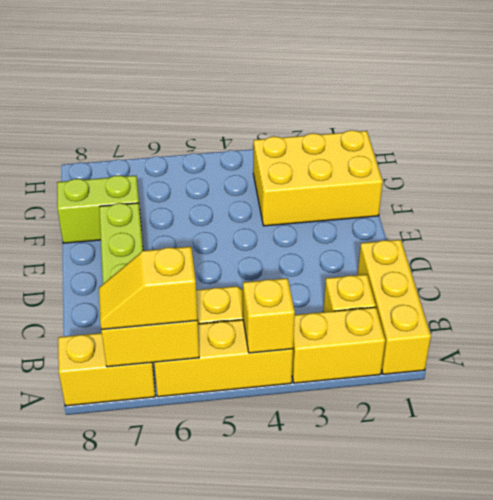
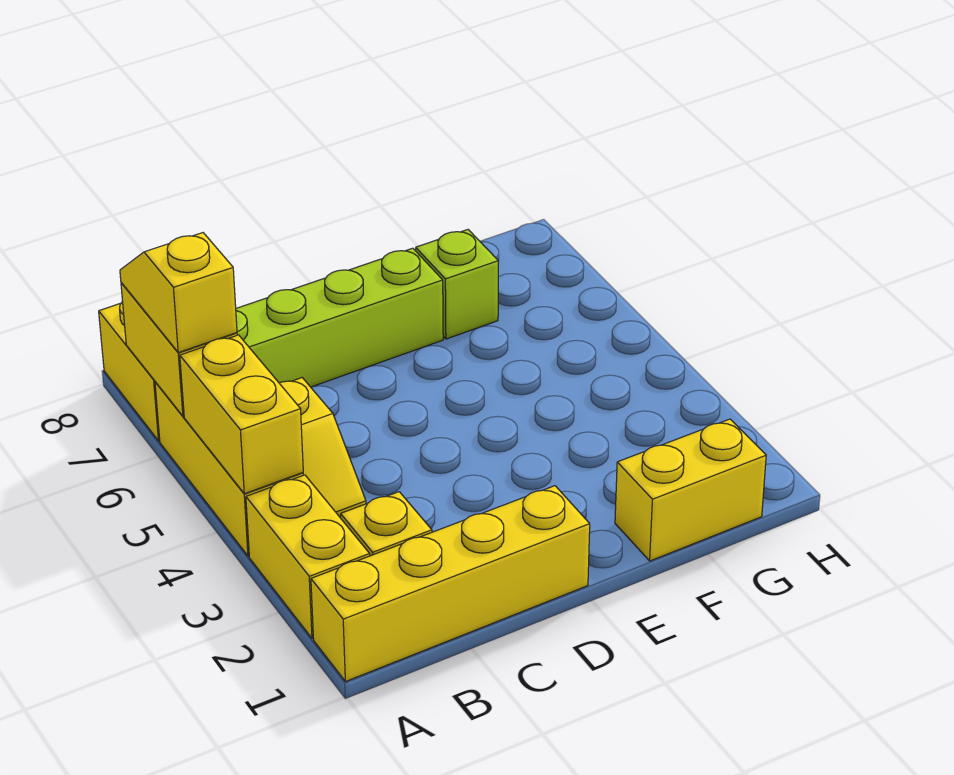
yellow 1x3 brick [358,240,431,374] -> yellow 1x4 brick [311,486,590,682]
yellow 1x1 brick [243,278,295,353] -> yellow 1x2 brick [180,335,303,494]
yellow 2x3 brick [253,130,383,226] -> yellow 1x2 brick [615,419,766,561]
lime 1x2 brick [57,175,141,243] -> lime 1x1 brick [416,230,498,339]

